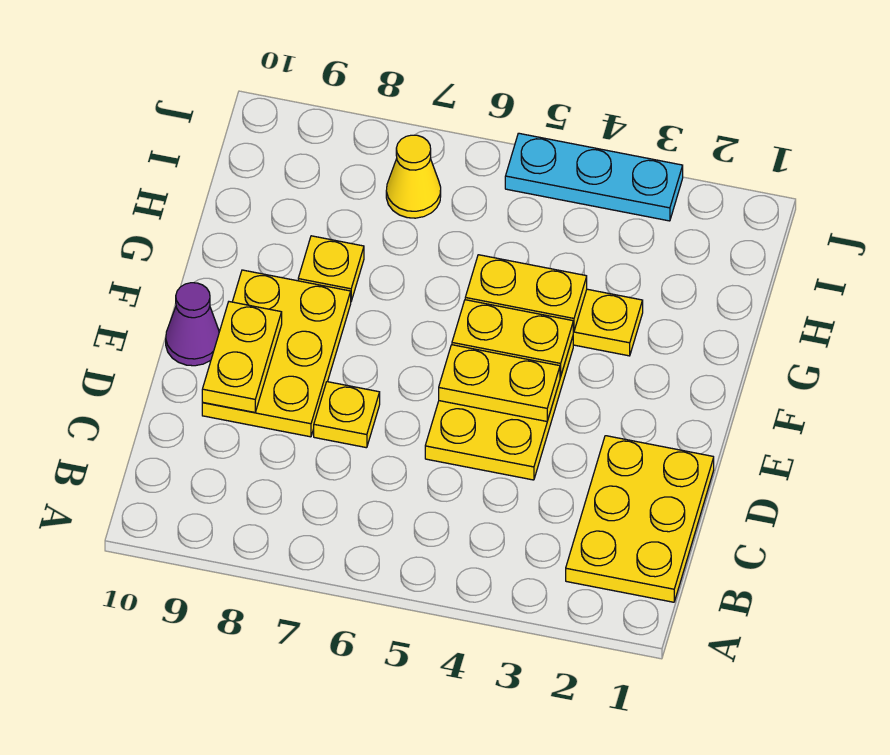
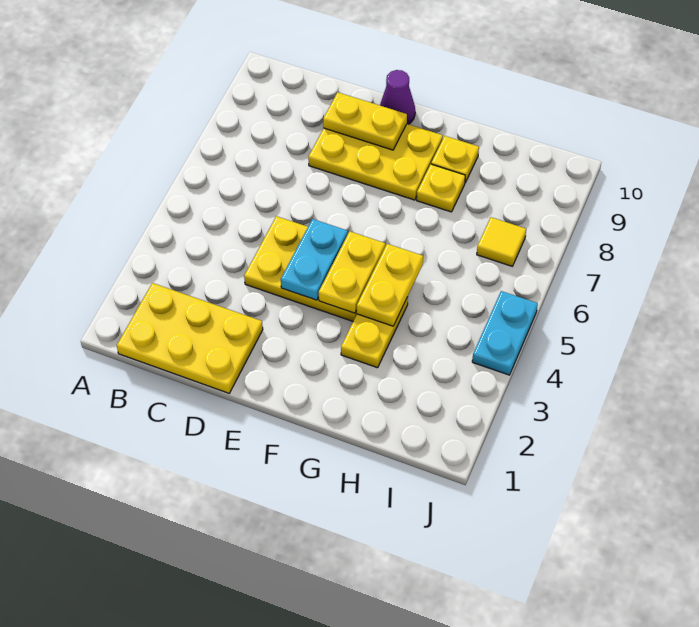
yellow 1x1 plate [314,382,380,448] -> yellow 1x1 plate moved to [431,136,479,183]
yellow 1x2 plate [439,345,560,421] -> cyan 1x2 plate [281,219,348,300]
yellow 1x1 cone [386,135,441,218] -> yellow 1x1 tile [477,217,526,266]
cyan 1x3 plate [505,133,683,221] -> cyan 1x2 plate [472,291,538,375]

